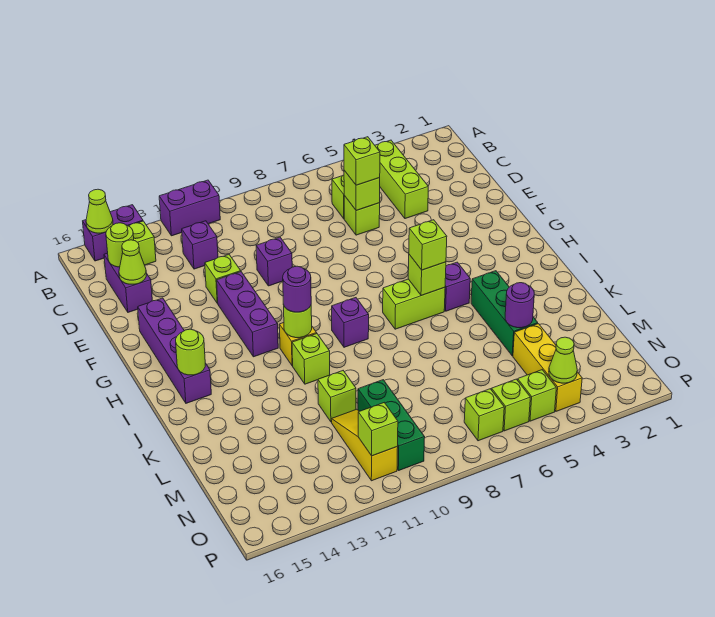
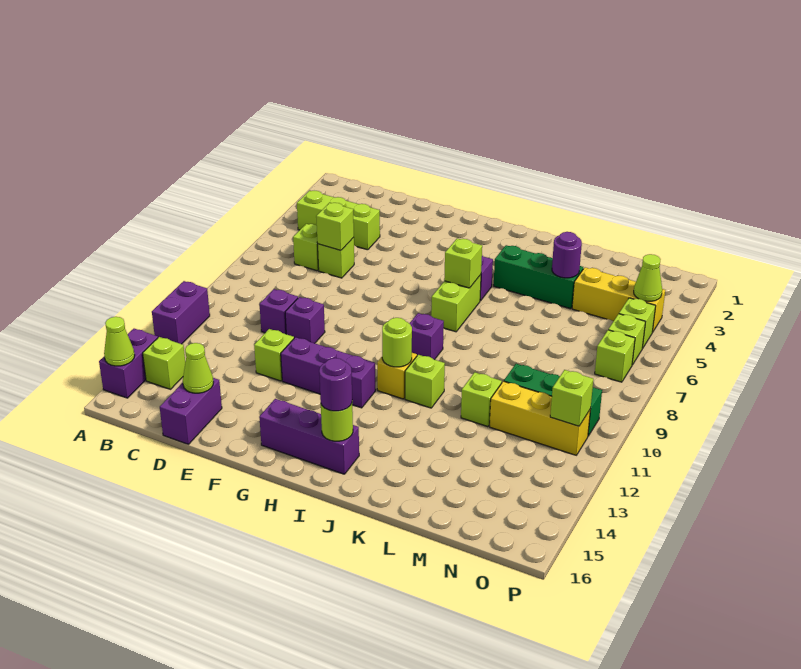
purple 1x1 brick [182,221,218,269] -> purple 1x1 brick moved to [260,289,298,334]
purple 1x2 brick [104,253,152,312] -> purple 1x2 brick turned to [160,378,222,444]
lime 1x1 round brick [106,223,134,267] -> none
lime 1x1 brick [344,137,380,185] -> none
purple 1x4 brick [138,298,211,403] -> purple 1x3 brick [259,399,359,474]
lime 1x1 brick [409,220,447,270] -> none
purple 1x1 round brick [283,266,311,312] -> purple 1x1 round brick moved to [319,358,352,411]
yellow 1x3 slope [331,409,398,481] -> yellow 1x3 brick [490,381,590,455]

